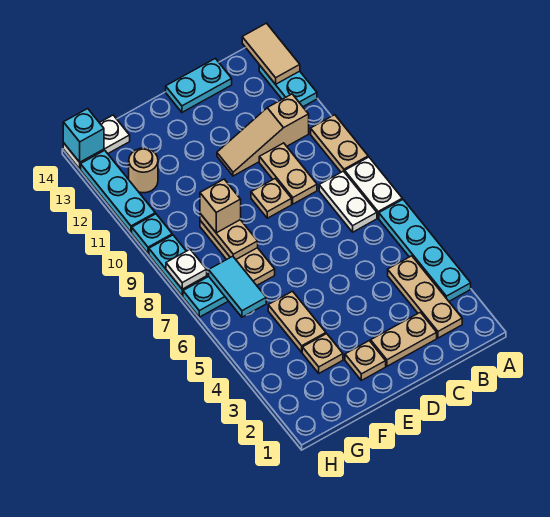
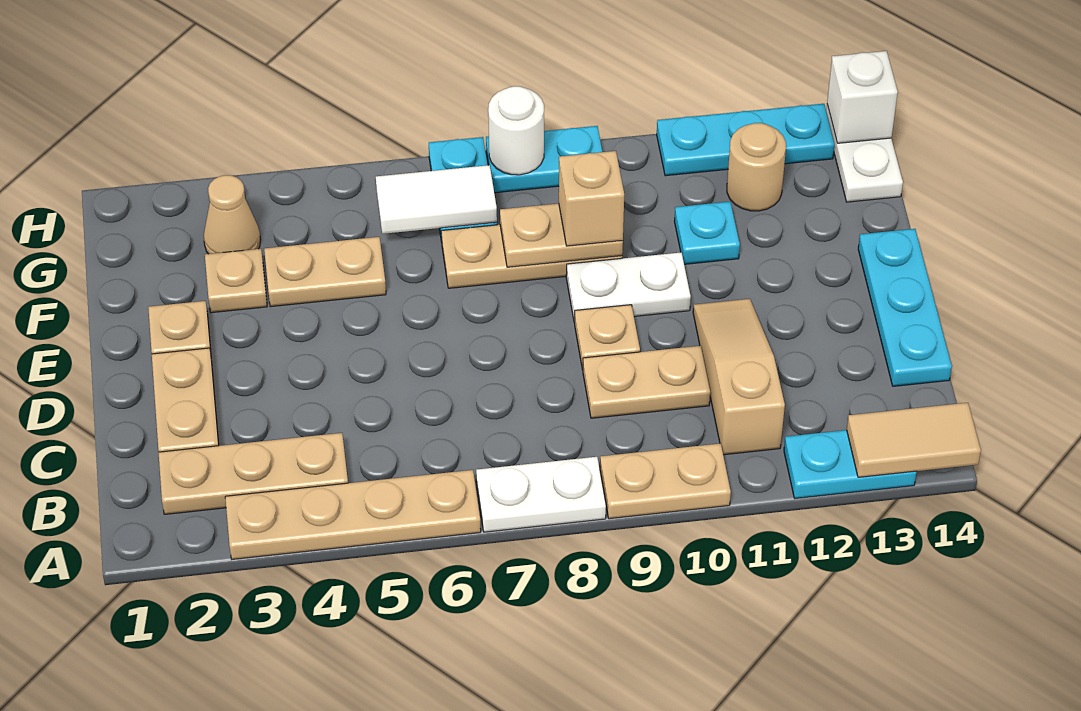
cyan 1x4 plate [379,199,471,301] -> tan 1x4 plate [225,470,481,559]
white 1x2 plate [319,171,377,232] -> white 1x2 plate moved to [566,252,691,322]
cyan 1x2 plate [166,58,232,112] -> cyan 1x3 plate [858,229,952,386]
none -> tan 1x1 cone [204,175,261,254]
cyan 1x2 tile [209,256,266,317] -> white 1x2 tile [376,165,497,234]
white 1x1 plate [166,249,207,289] -> white 1x1 round brick [488,86,544,175]
cyan 1x1 plate [132,214,172,254] -> cyan 1x1 plate moved to [674,202,740,264]
cyan 1x1 brick [63,109,104,162] -> white 1x1 brick [827,51,898,143]

